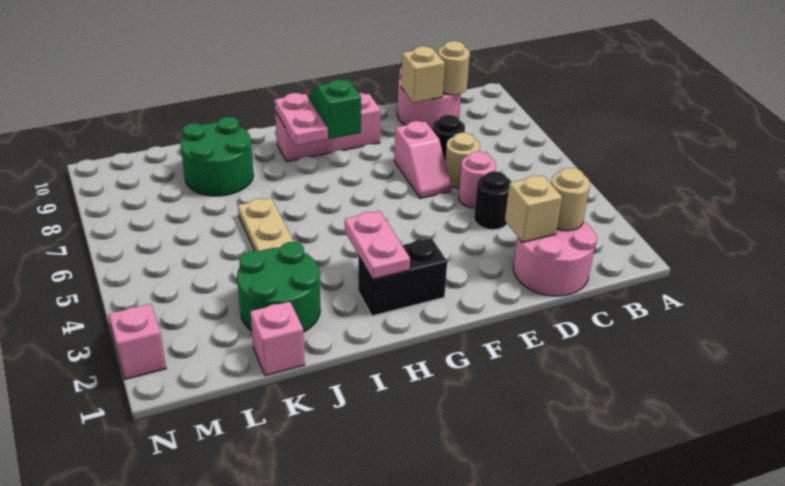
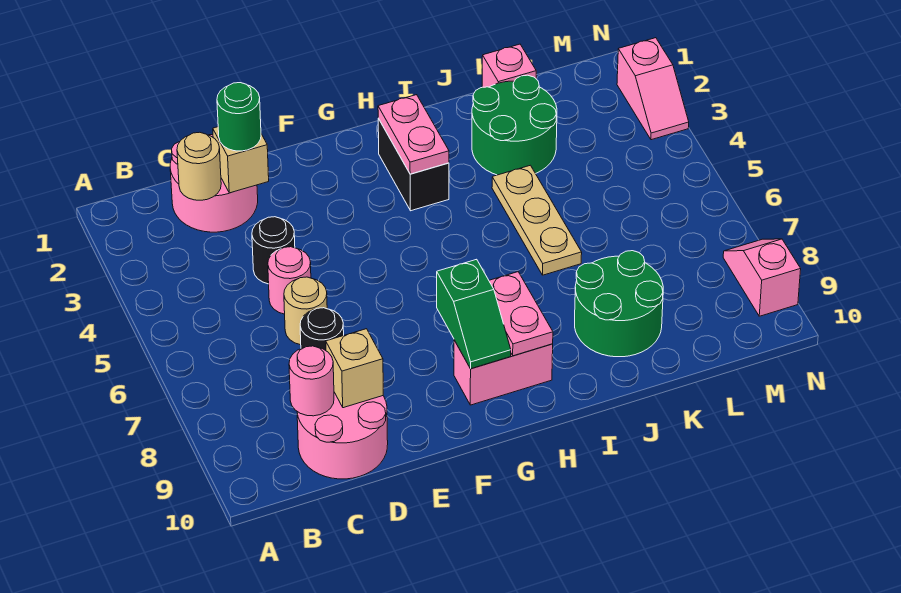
tan 1x1 round brick [438,41,470,95] -> pink 1x1 round brick [289,346,334,416]
none -> green 1x1 round brick [217,83,261,151]
pink 1x2 slope [394,121,451,198] -> pink 1x2 slope moved to [723,239,801,316]
pink 1x3 brick [275,93,381,162] -> pink 1x2 brick [454,340,553,405]
black 1x2 brick [358,238,447,316] -> black 1x2 brick turned to [378,119,449,211]

